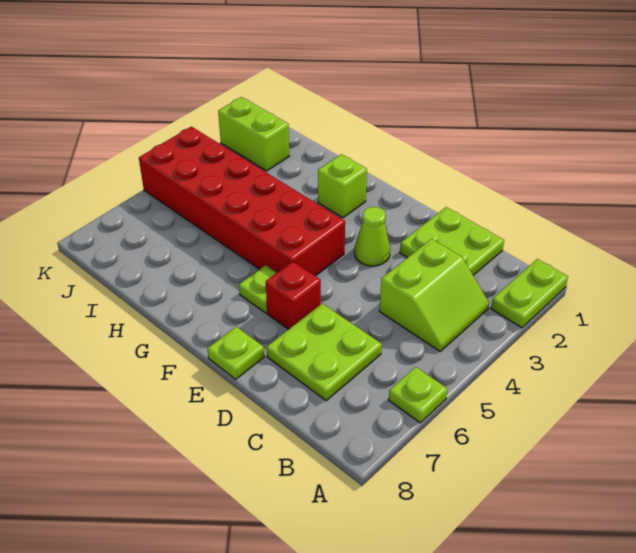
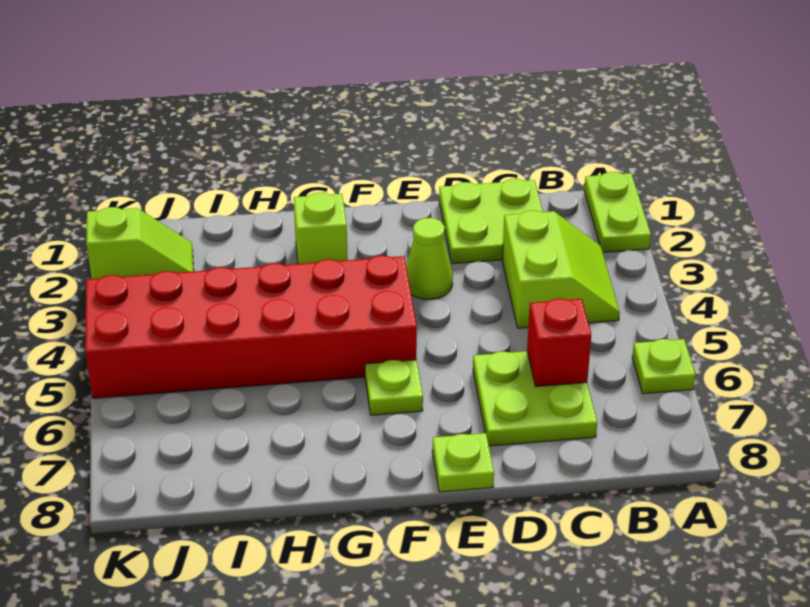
red 1x1 brick [266,261,321,329] -> red 1x1 brick moved to [527,298,591,387]
lime 1x2 brick [218,97,289,171] -> lime 1x2 slope [87,207,194,279]

